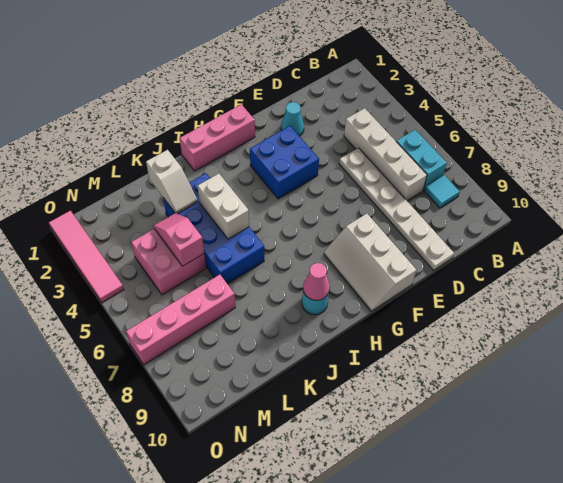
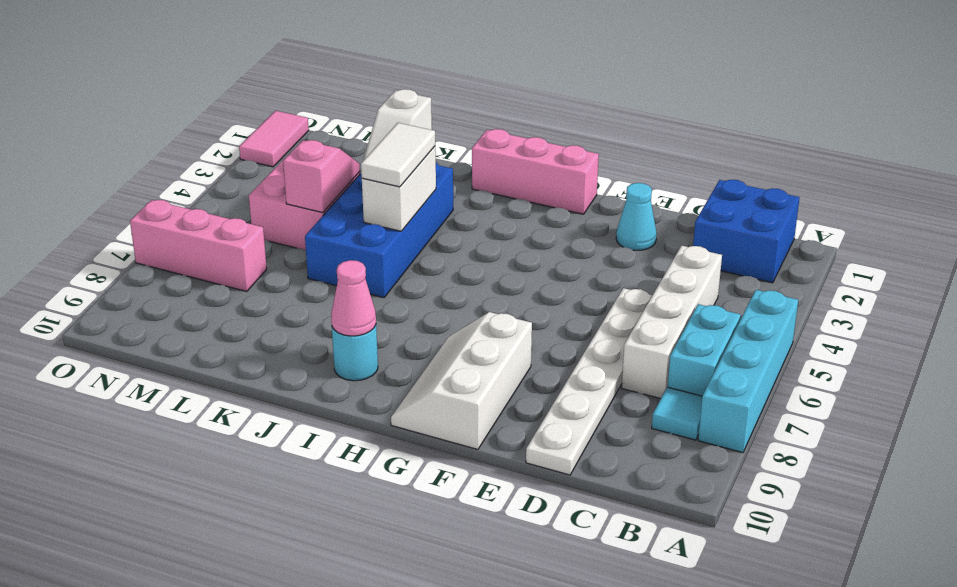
none -> cyan 1x4 brick [698,290,798,453]
blue 2x2 brick [250,126,319,199] -> blue 2x2 brick moved to [693,180,800,283]
none -> white 1x2 tile [361,123,435,187]
pink 1x4 brick [126,275,235,364] -> pink 1x3 brick [130,200,267,292]
pink 1x4 tile [49,211,124,303] -> pink 1x2 tile [239,111,309,167]

